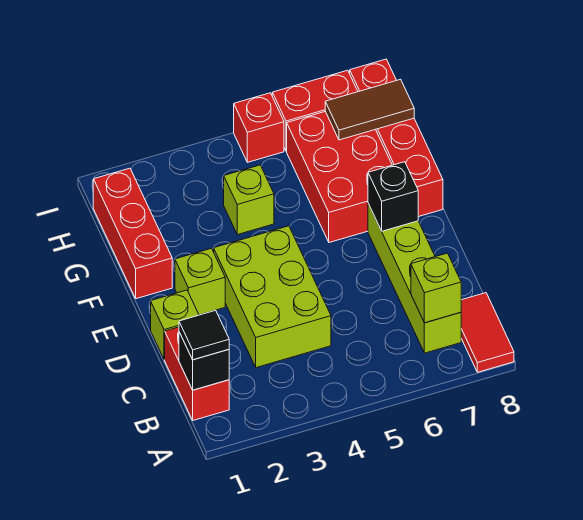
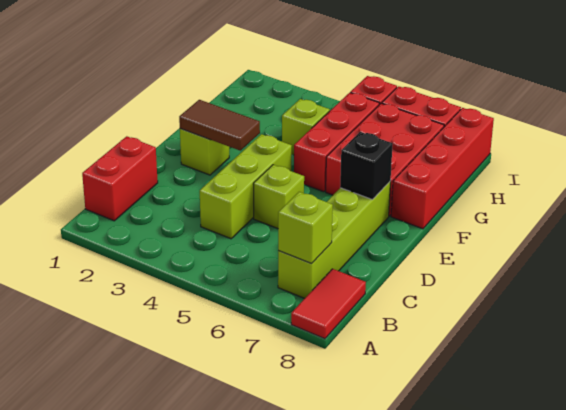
black 1x1 brick [179,332,229,390] -> none
black 1x1 tile [179,310,229,360] -> none
lime 2x3 brick [214,226,331,368] -> lime 1x3 brick [200,134,292,239]
lime 1x1 brick [151,290,199,360] -> lime 1x1 brick moved to [253,165,304,229]
red 1x3 brick [93,168,172,299] -> red 1x3 brick moved to [294,93,379,192]
brown 1x2 tile [325,79,414,140] -> brown 1x2 tile moved to [179,100,260,151]

